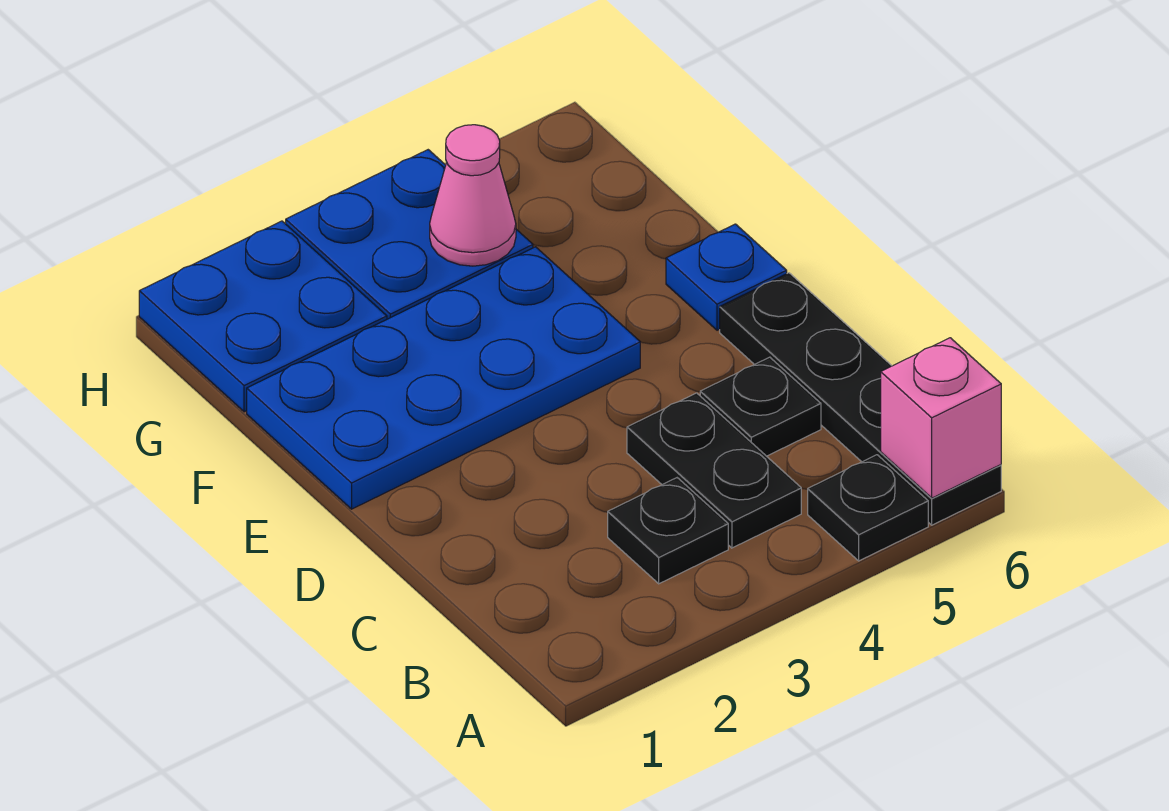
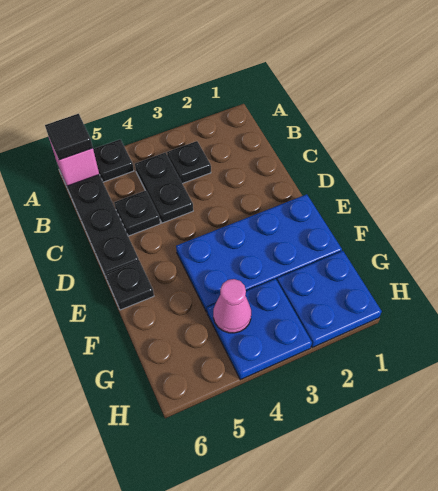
none -> black 1x1 tile [45,114,93,160]
blue 1x1 plate [666,224,787,330] -> black 1x1 plate [105,260,154,310]

